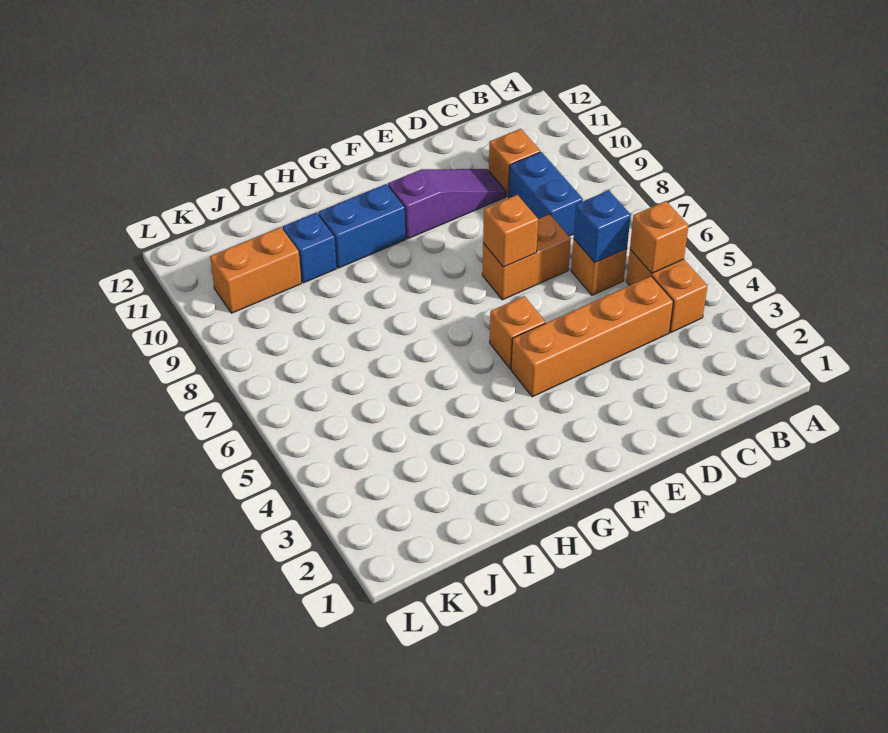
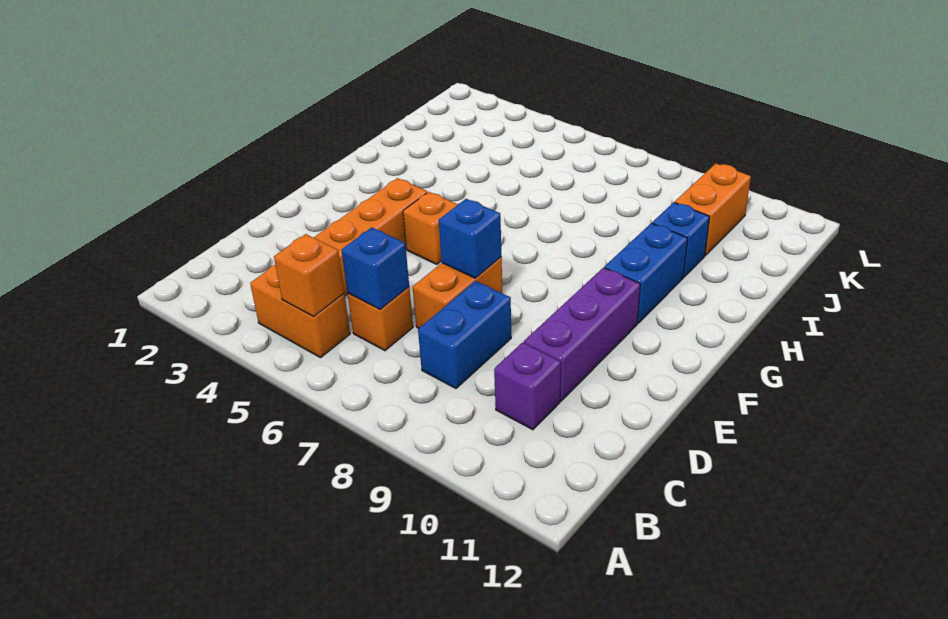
blue 1x2 brick [509,152,583,236] -> blue 1x2 brick turned to [418,281,511,388]
orange 1x1 brick [489,129,540,196] -> purple 1x1 brick [494,343,561,430]
purple 1x3 slope [388,169,506,239] -> purple 1x3 brick [524,268,640,401]
orange 1x1 brick [483,195,538,267] -> blue 1x1 brick [439,199,501,278]

